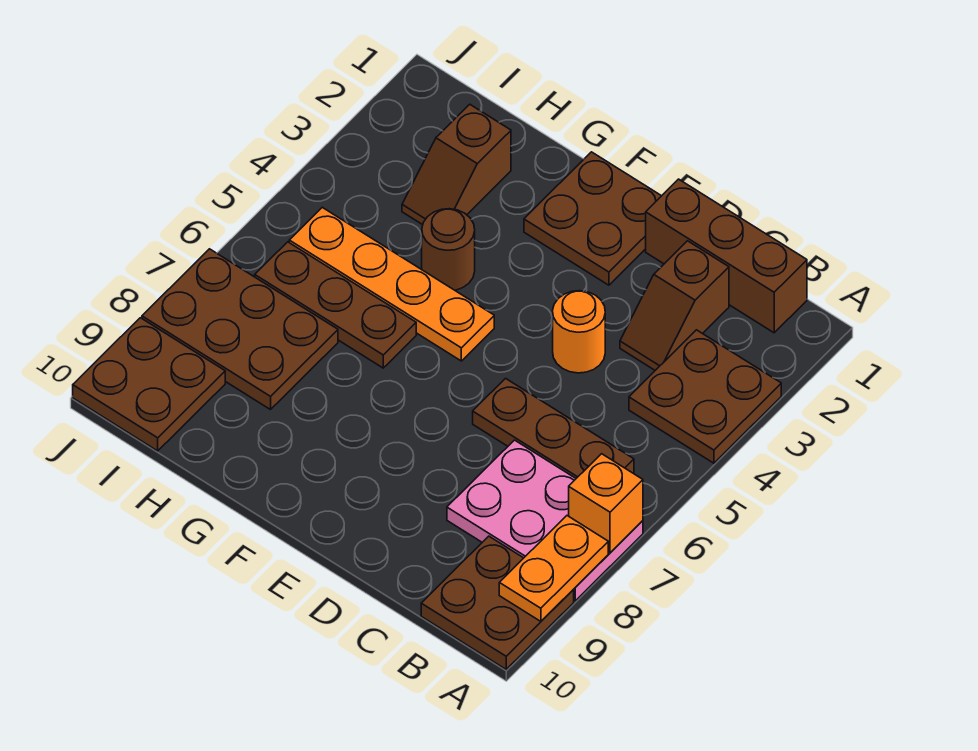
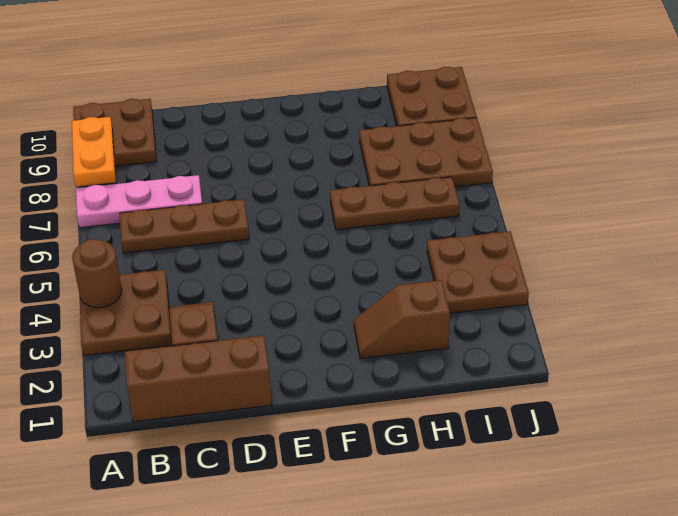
pink 2x3 plate [447,440,643,601] -> pink 1x3 plate [76,175,202,228]
orange 1x1 brick [569,454,643,553] -> none
orange 1x1 round brick [553,291,605,373] -> none
brown 2x2 plate [524,152,661,285] -> brown 2x2 plate moved to [427,231,529,313]
orange 1x4 plate [289,207,494,361] -> none
brown 1x1 round brick [422,209,475,290] -> brown 1x1 round brick moved to [72,239,122,308]
brown 1x2 slope [402,104,511,225] -> brown 1x2 slope turned to [354,280,450,359]

